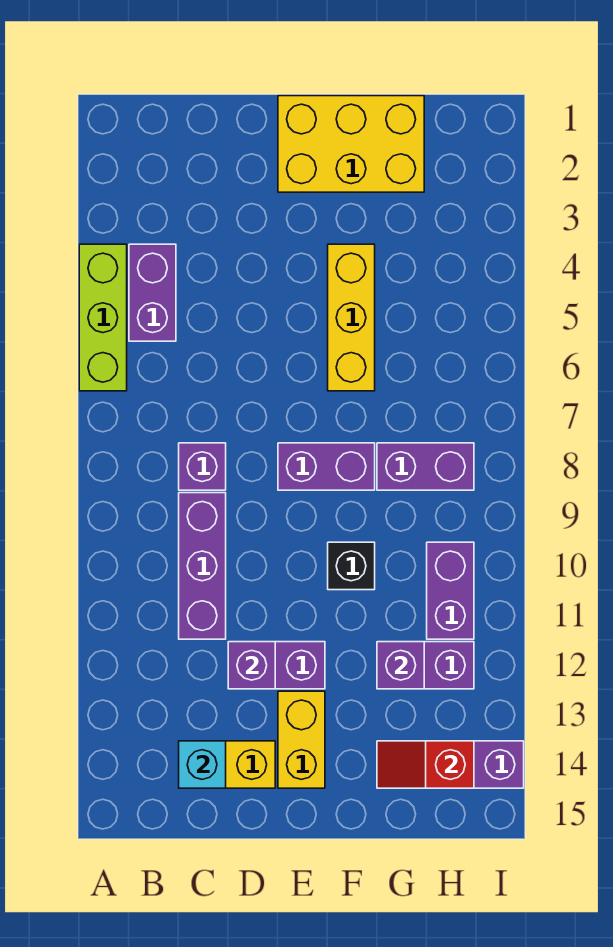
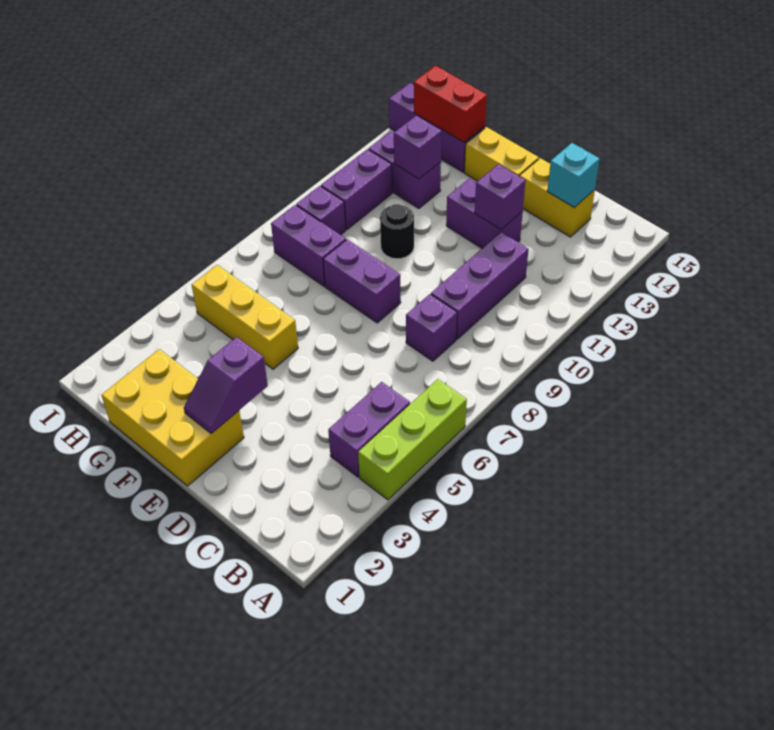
none -> purple 1x2 slope [184,337,268,434]
yellow 1x2 brick [278,691,325,788] -> yellow 1x2 brick turned to [464,127,539,181]
yellow 1x3 brick [328,244,375,391] -> yellow 1x3 brick turned to [192,265,298,369]
black 1x1 brick [328,542,375,590] -> black 1x1 round brick [380,204,414,259]
red 1x2 slope [377,741,474,788] -> red 1x2 brick [414,66,487,142]
none -> purple 1x1 brick [296,186,346,235]

